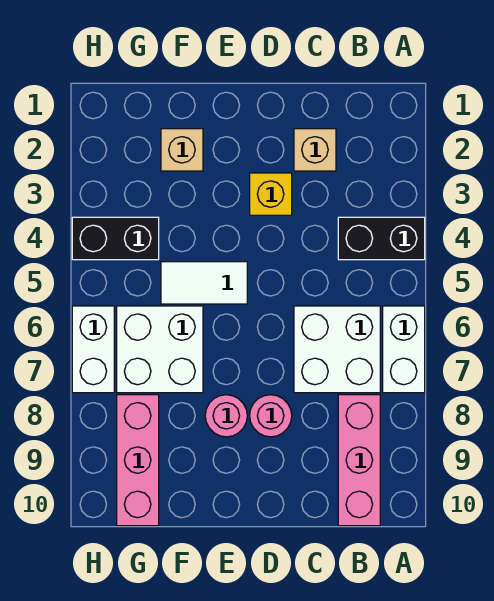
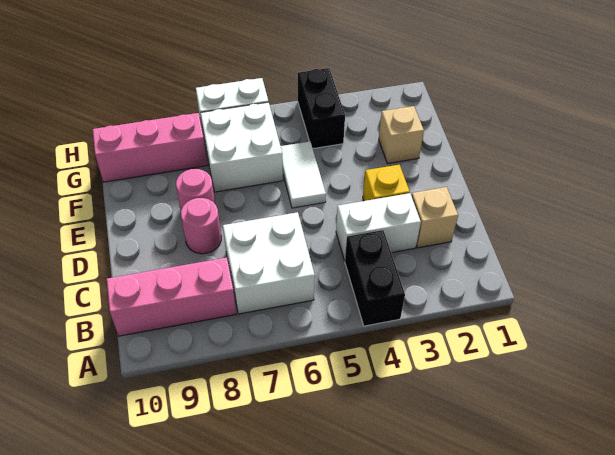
white 1x2 brick [383,306,425,393] -> white 1x2 brick moved to [336,193,421,261]

